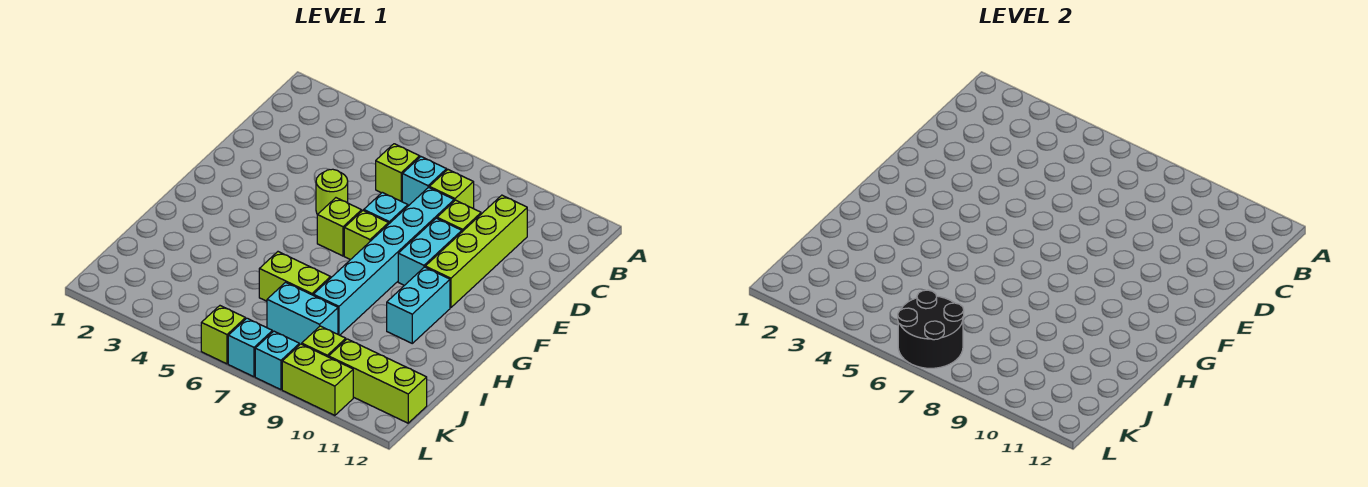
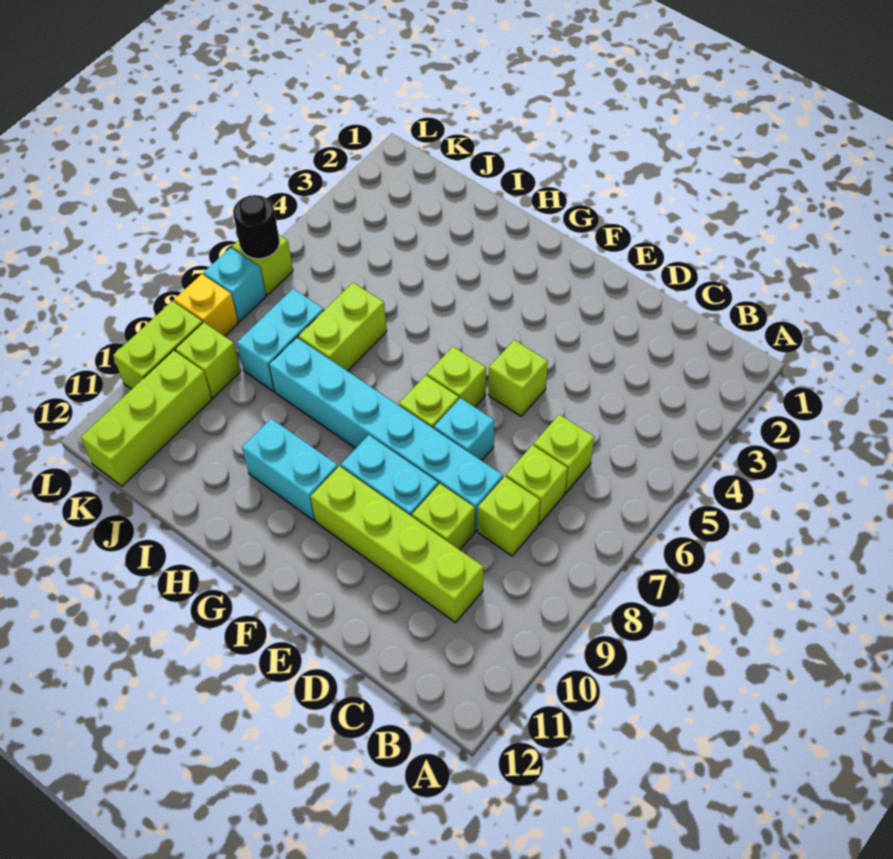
cyan 1x1 brick [402,157,447,206] -> lime 1x1 brick [506,445,568,524]
lime 1x1 round brick [316,169,348,215] -> lime 1x1 brick [489,340,548,416]
black 2x2 round brick [898,290,964,368] -> black 1x1 round brick [233,195,280,259]
cyan 1x1 brick [255,331,299,390] -> yellow 1x1 brick [174,274,238,336]

